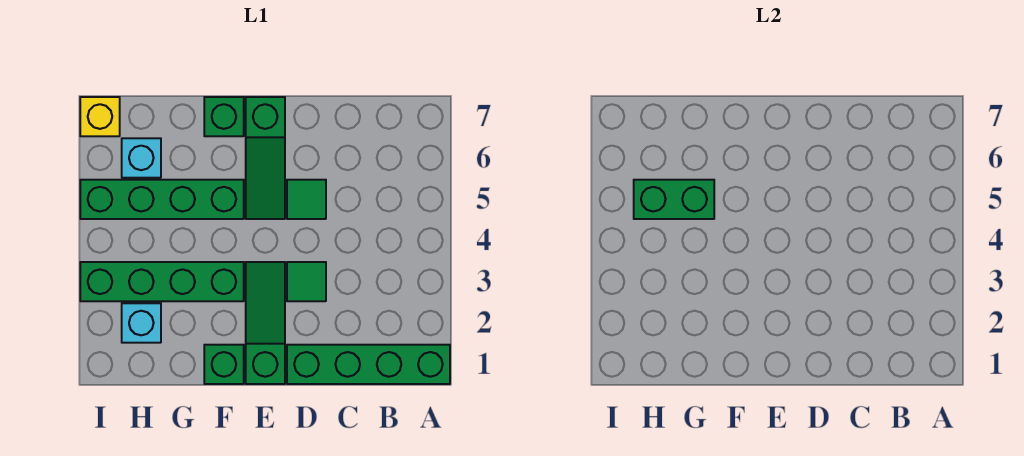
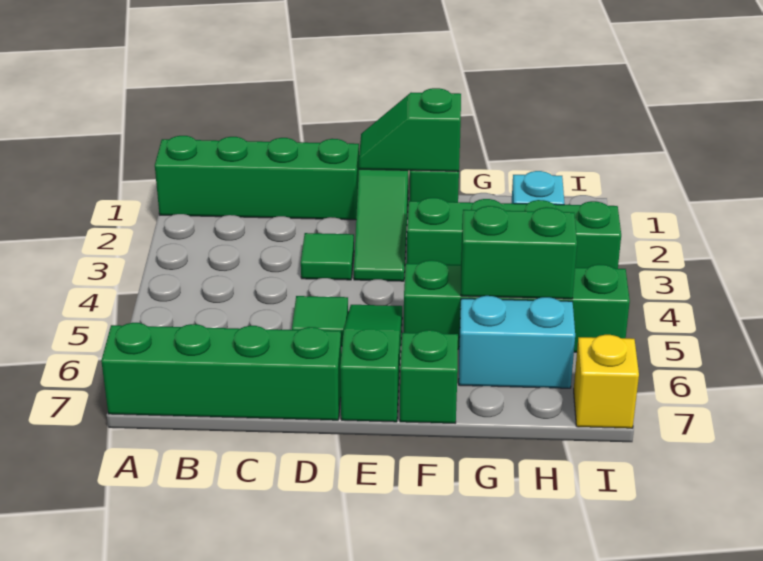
none -> green 1x4 brick [101,323,341,420]
none -> green 1x2 slope [359,88,461,171]
cyan 1x1 brick [122,138,161,178] -> cyan 1x2 brick [459,296,575,388]

